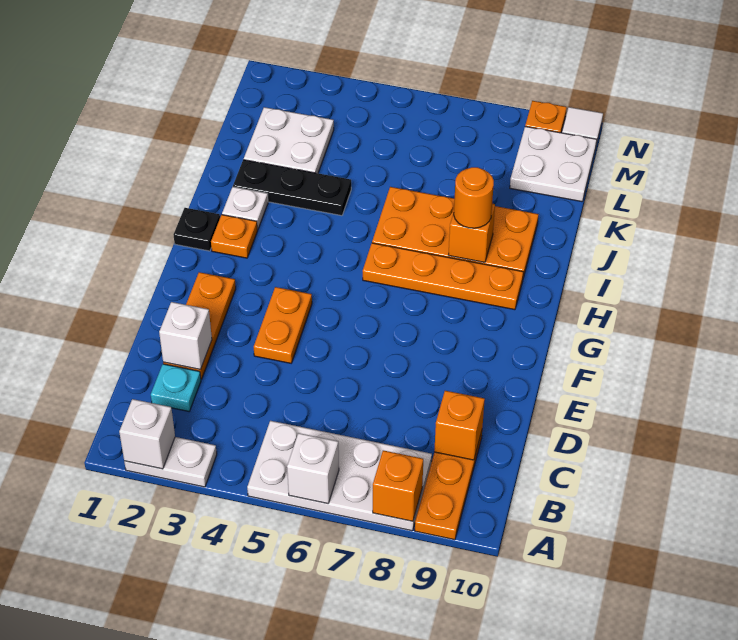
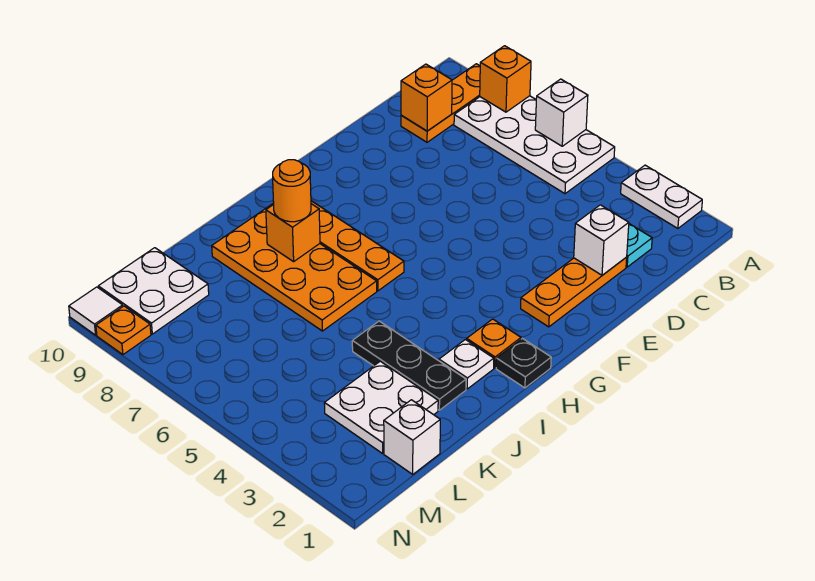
white 1x1 brick [119,399,175,469] -> white 1x1 brick moved to [384,400,440,474]
orange 1x2 plate [254,287,312,363] -> none

